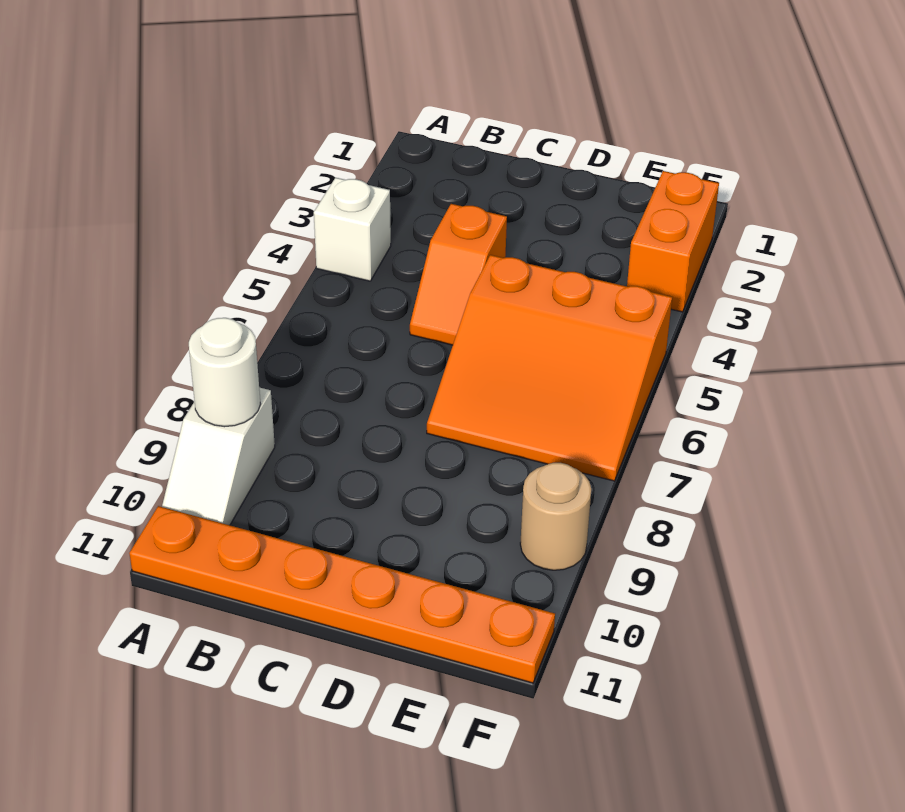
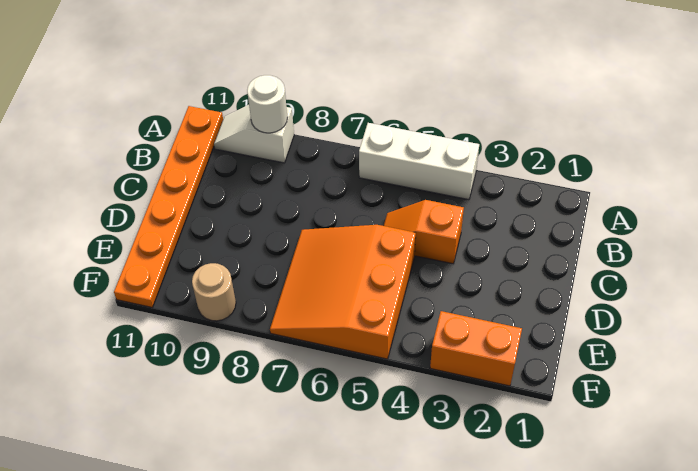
white 1x1 brick [314,178,391,281] -> white 1x3 brick [359,123,479,200]

